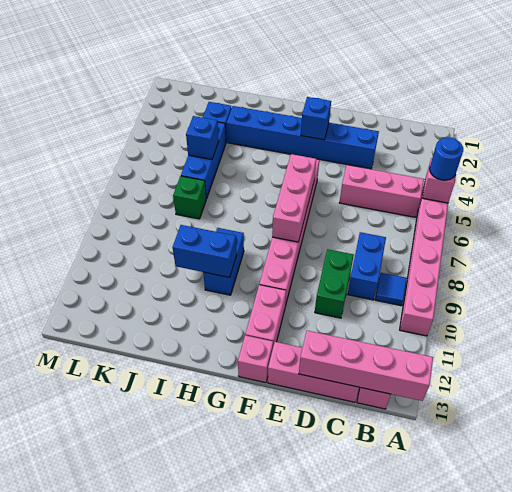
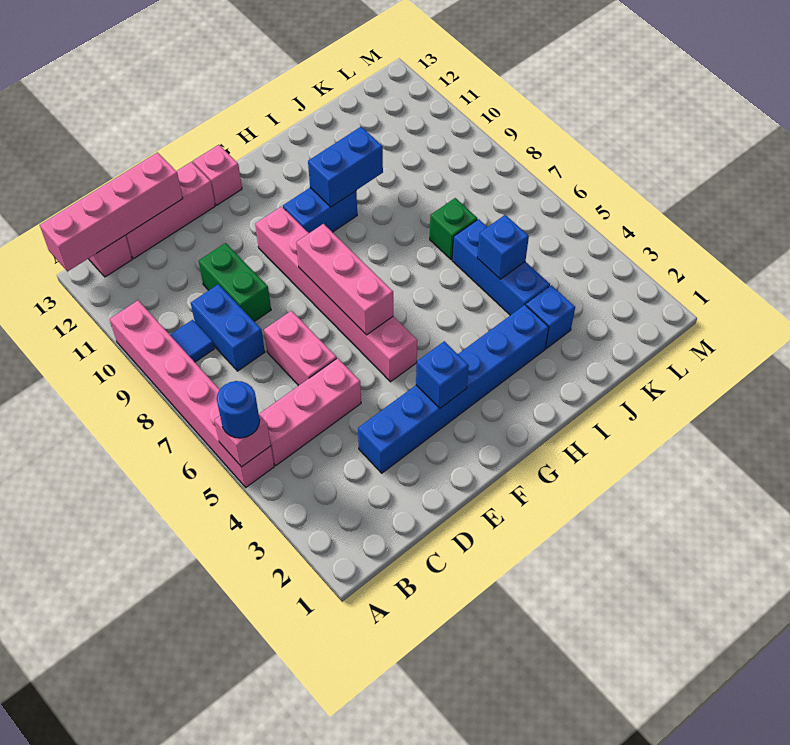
pink 1x2 brick [245,285,286,346] -> pink 1x2 brick moved to [264,311,337,386]
blue 1x2 brick [203,228,244,295] -> blue 1x2 brick turned to [283,188,357,233]

